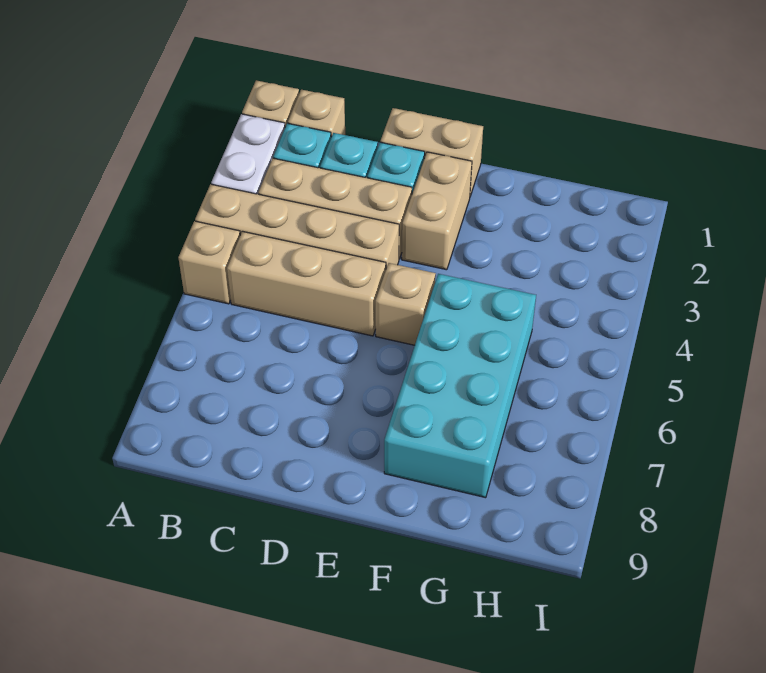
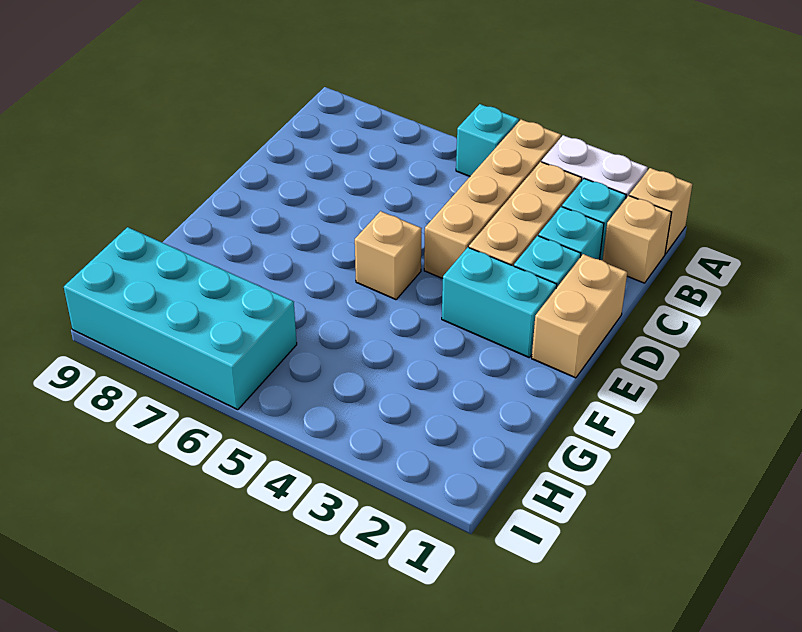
tan 1x1 brick [178,221,240,304] -> cyan 1x1 brick [456,104,519,176]
tan 1x3 brick [227,231,386,336] -> none
tan 1x2 brick [402,152,472,270] -> cyan 1x2 brick [442,247,557,357]
cyan 2x4 brick [384,274,536,498] -> cyan 2x4 brick moved to [64,227,297,410]

